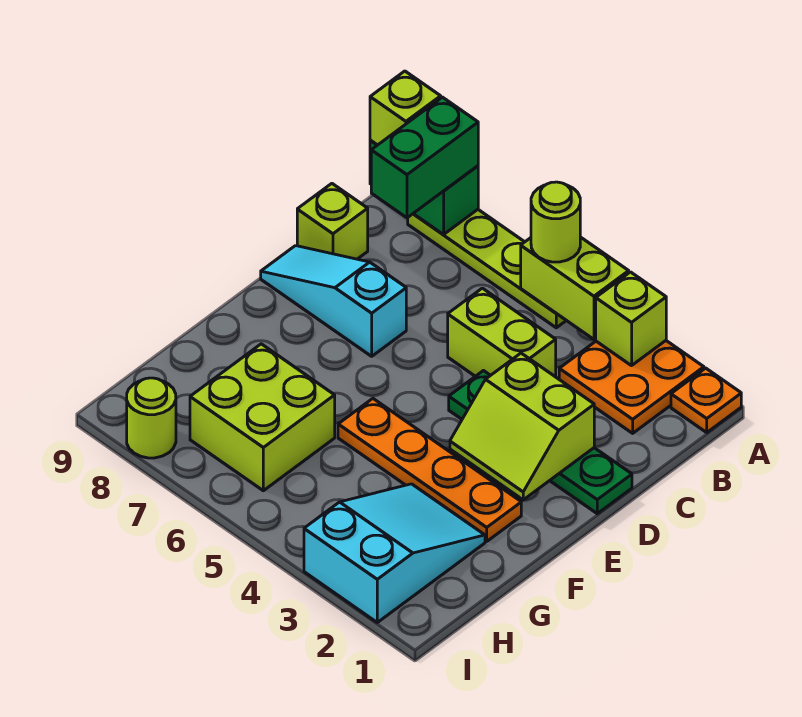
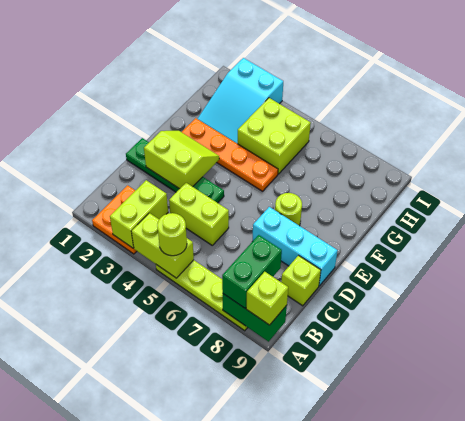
orange 1x1 plate [671,368,741,432] -> none
lime 1x1 brick [596,272,666,366] -> lime 1x2 brick [110,180,168,248]
cyan 1x3 slope [261,246,406,356] -> cyan 1x3 brick [253,207,338,286]
lime 2x2 brick [190,344,335,491] -> lime 2x2 brick moved to [237,98,311,174]
lime 1x1 round brick [127,378,176,458] -> lime 1x1 round brick moved to [275,193,302,226]

